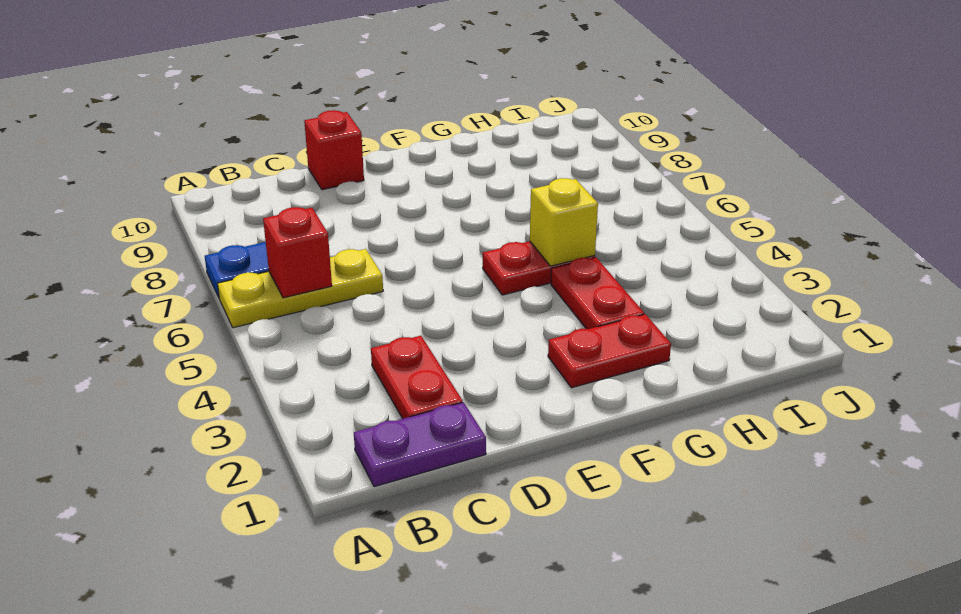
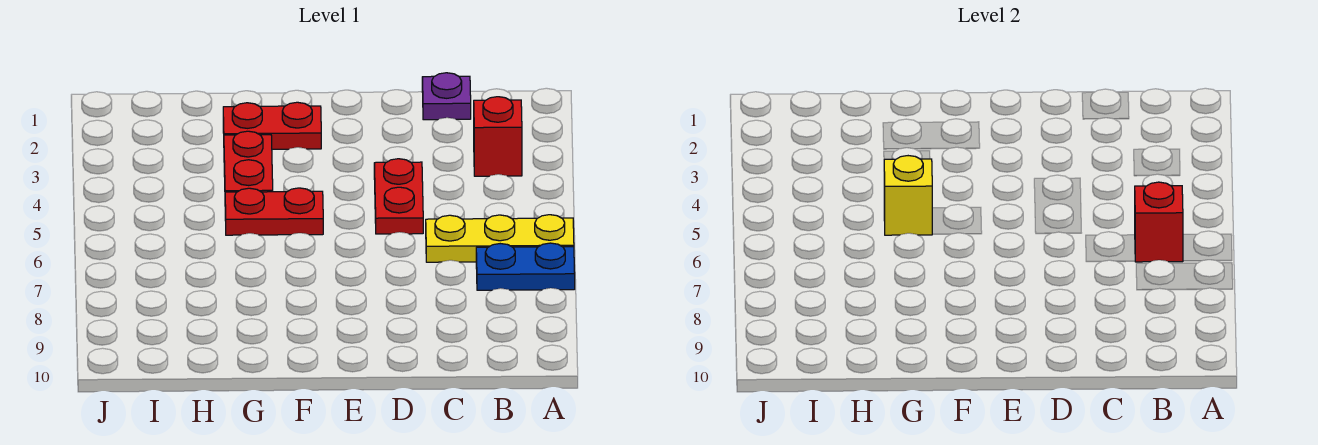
purple 1x2 plate [354,402,486,487] -> purple 1x1 plate [422,73,471,120]
red 1x2 plate [371,336,463,419] -> red 1x2 plate moved to [374,159,423,234]
red 1x1 brick [304,110,364,190] -> red 1x1 brick moved to [474,97,522,176]

